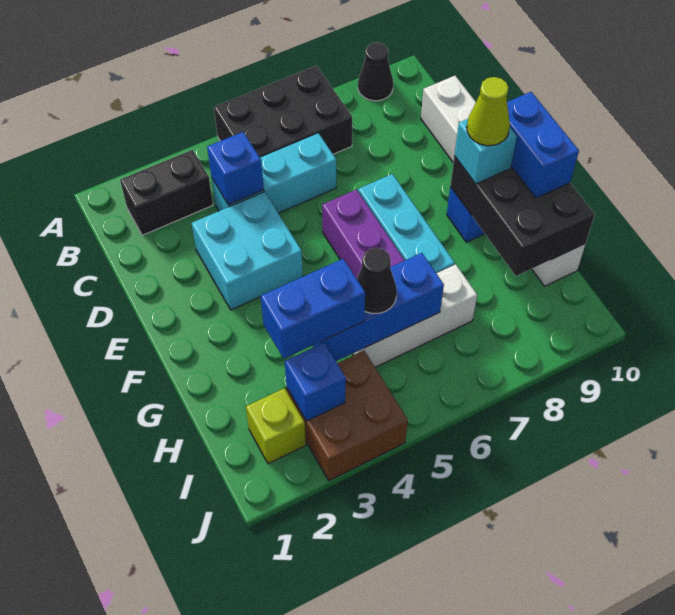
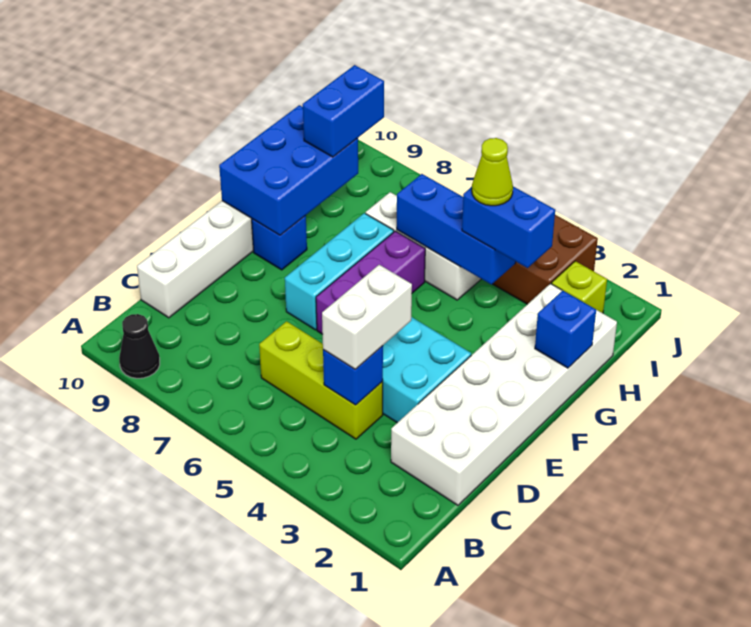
black 2x3 brick [214,66,352,157] -> none
black 1x2 brick [120,150,213,235] -> none
none -> white 2x6 brick [391,284,617,505]
cyan 1x3 brick [212,133,336,213] -> lime 1x3 brick [259,321,383,439]
none -> white 1x2 brick [322,265,412,369]
black 2x3 brick [450,156,595,276] -> blue 2x3 brick [219,105,358,235]
cyan 1x1 brick [454,119,517,184] -> none
lime 1x1 cone [467,77,510,146] -> lime 1x1 cone moved to [472,138,513,206]
blue 1x2 brick [507,92,579,198] -> blue 1x2 brick moved to [303,65,384,157]
black 1x1 cone [357,248,397,314] -> none
blue 1x1 brick [285,343,346,421] -> blue 1x1 brick moved to [535,291,596,368]

